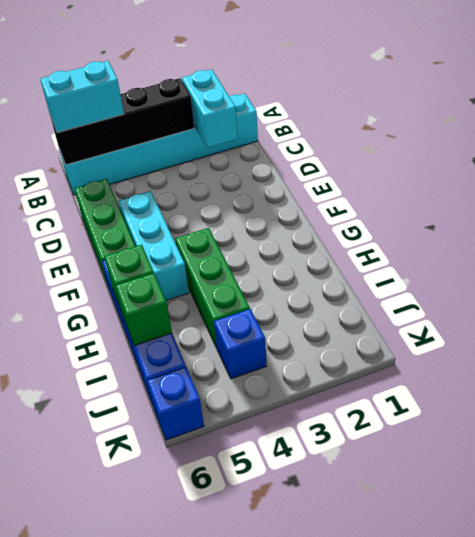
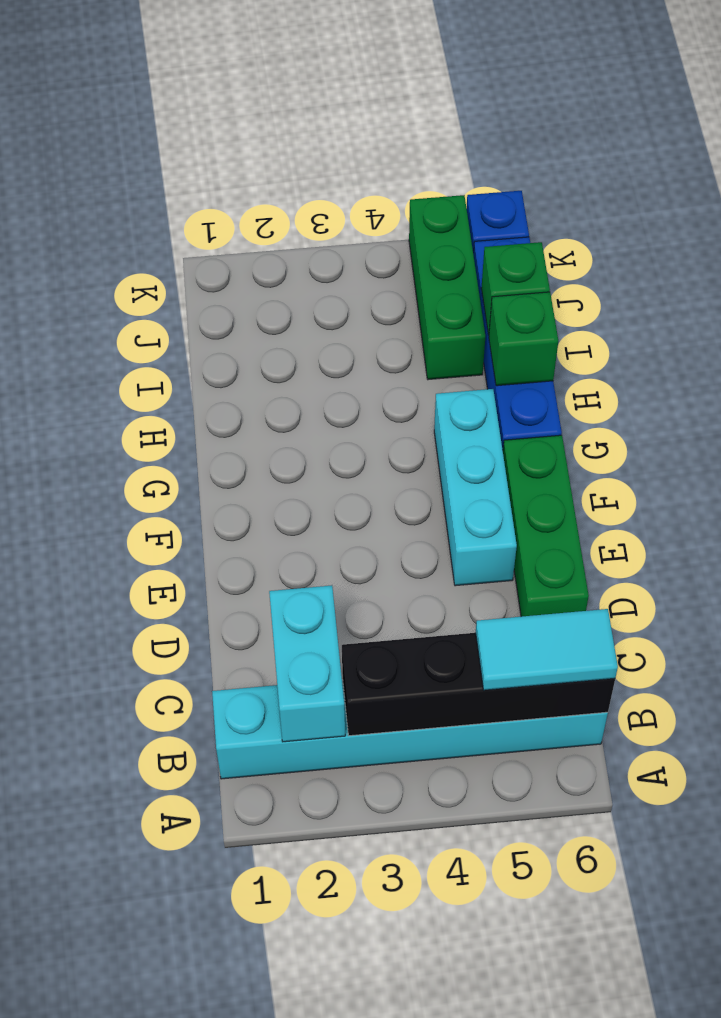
cyan 1x2 brick [40,61,124,132] -> cyan 1x2 tile [476,609,618,690]
green 1x3 brick [175,228,250,348] -> green 1x3 brick moved to [409,195,485,380]
blue 1x1 brick [214,309,267,379] -> none

